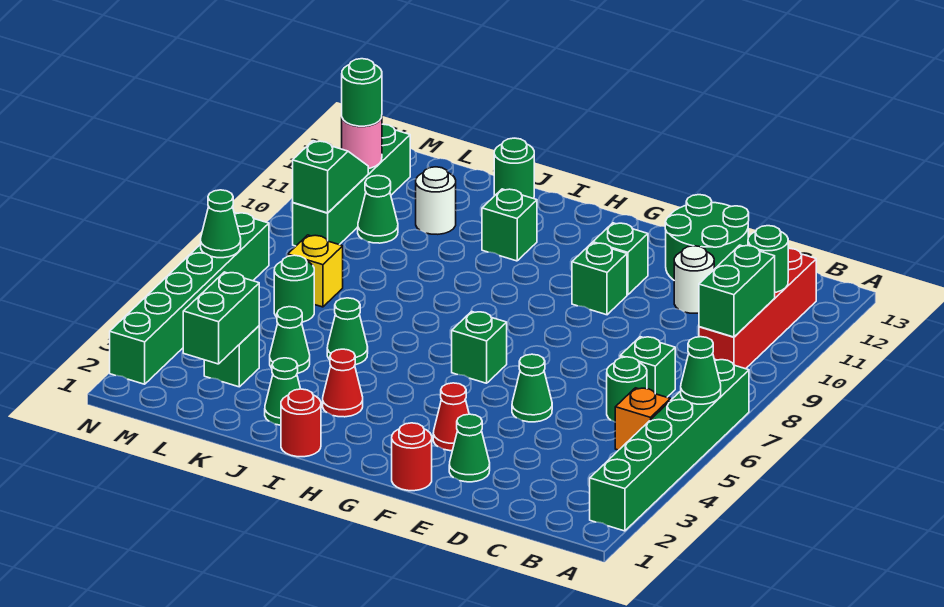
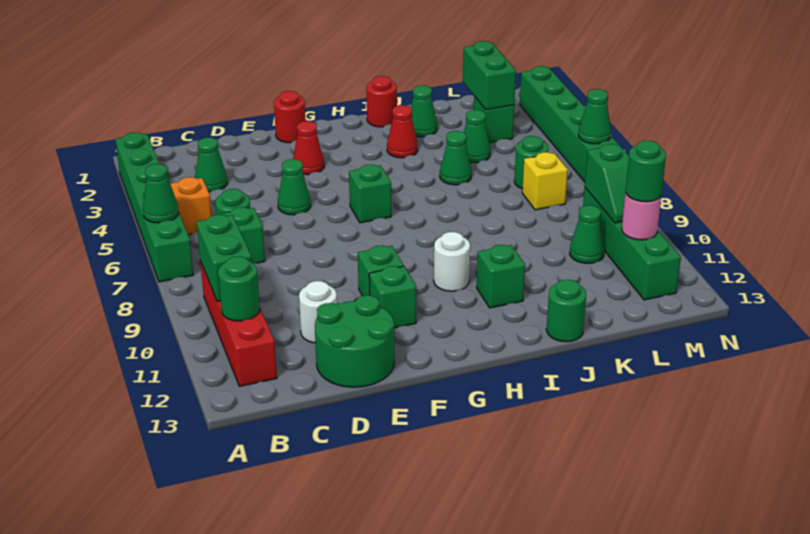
green 1x1 cone [449,414,490,482] -> green 1x1 cone moved to [195,138,227,192]
white 1x1 round brick [416,167,456,234] -> white 1x1 round brick moved to [434,232,470,291]

